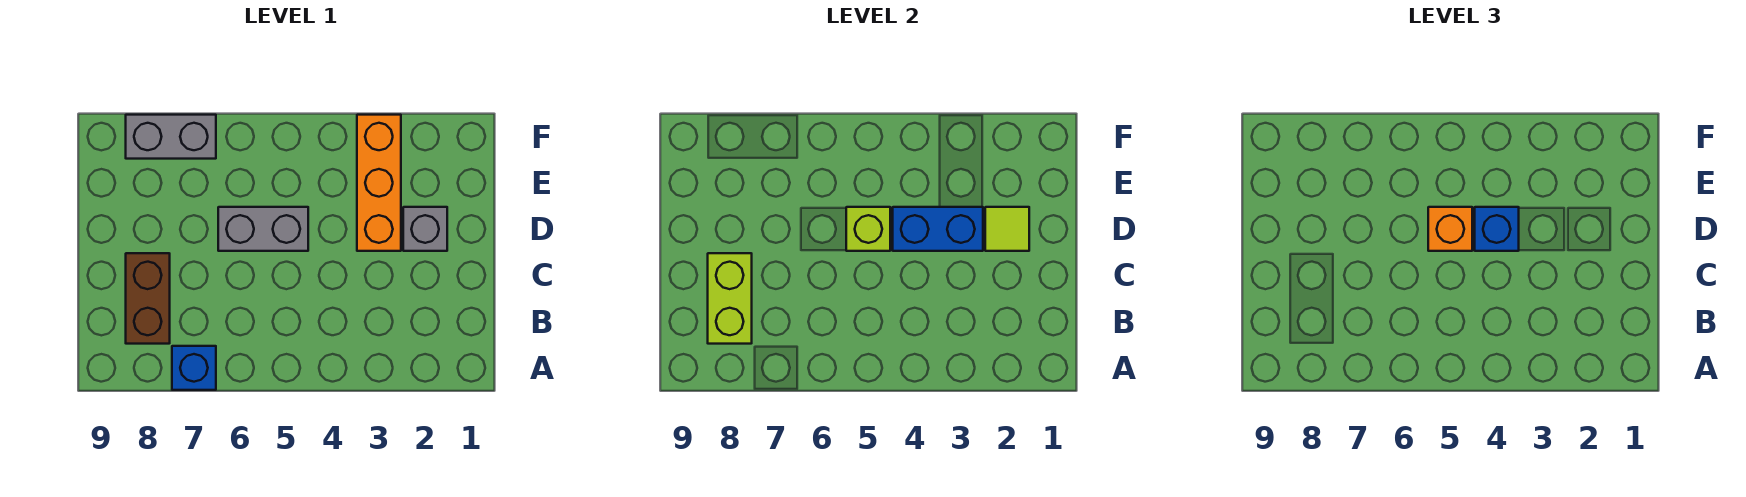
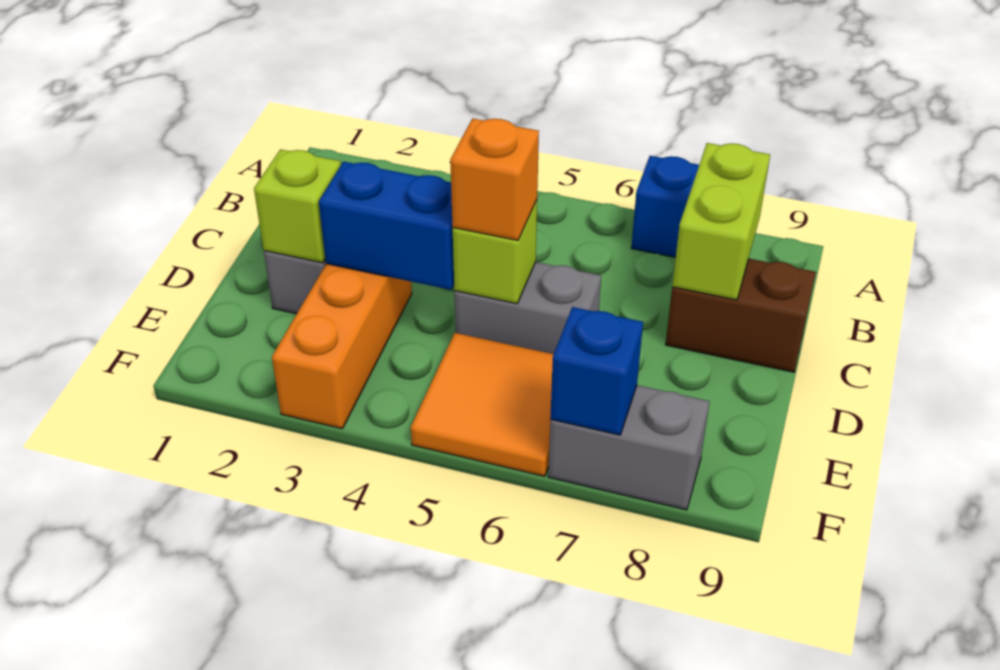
brown 1x2 brick [126,253,170,344] -> brown 1x2 brick turned to [666,259,816,372]
lime 1x1 tile [985,207,1029,251] -> lime 1x1 brick [254,149,341,263]
blue 1x1 brick [1475,207,1519,251] -> blue 1x1 brick moved to [550,307,643,435]
none -> orange 2x2 tile [411,333,554,476]

